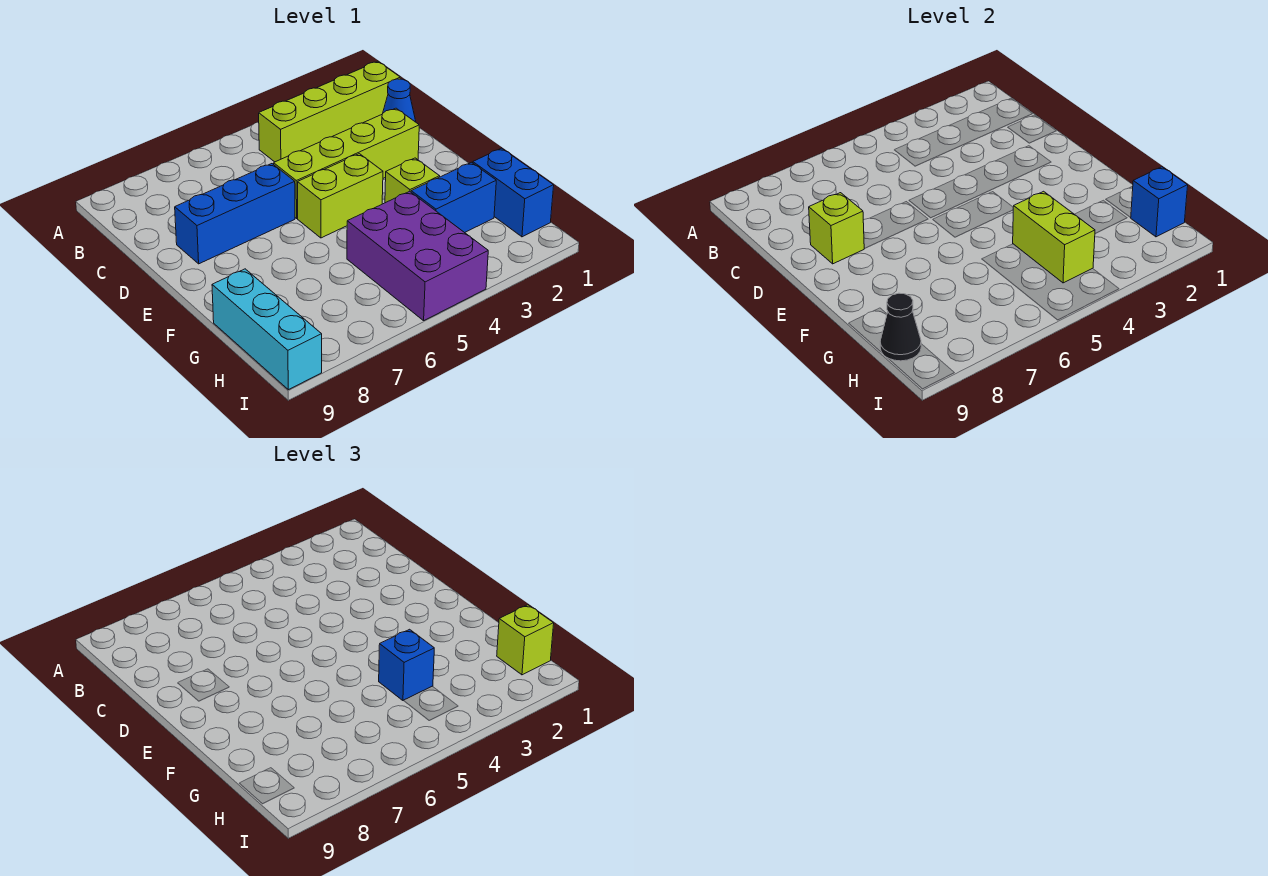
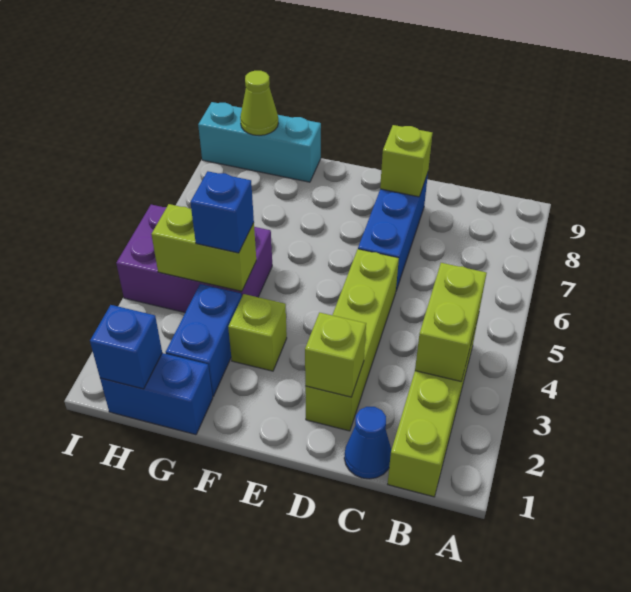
lime 1x2 brick [298,154,383,238] -> lime 1x2 brick moved to [415,263,487,381]
lime 1x1 brick [497,605,554,675] -> lime 1x1 brick moved to [305,313,366,397]
black 1x1 cone [880,293,921,361] -> lime 1x1 cone [240,71,278,136]

